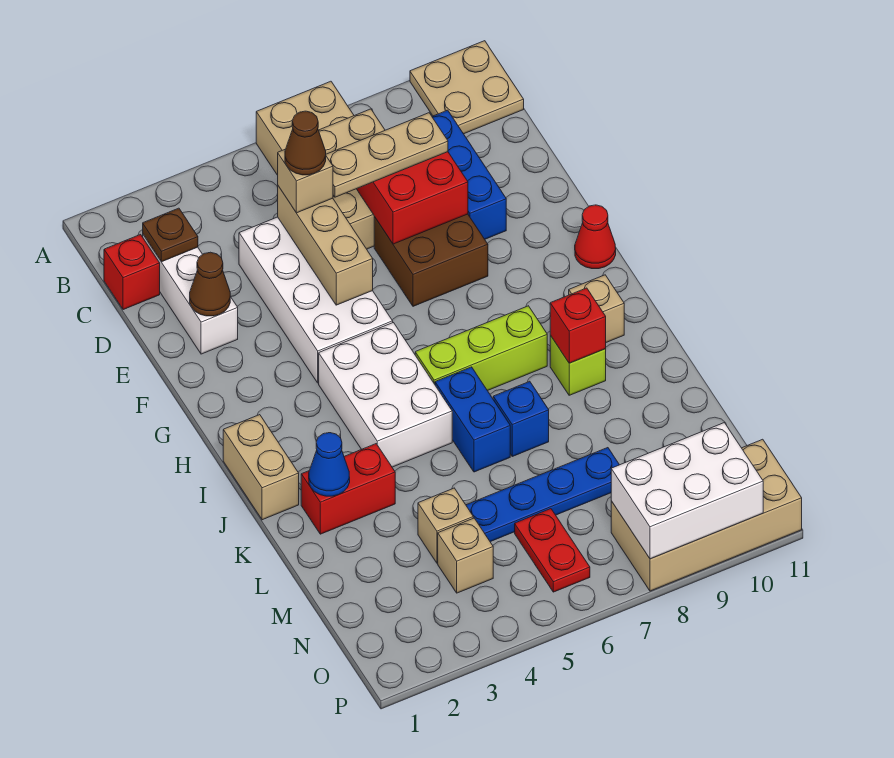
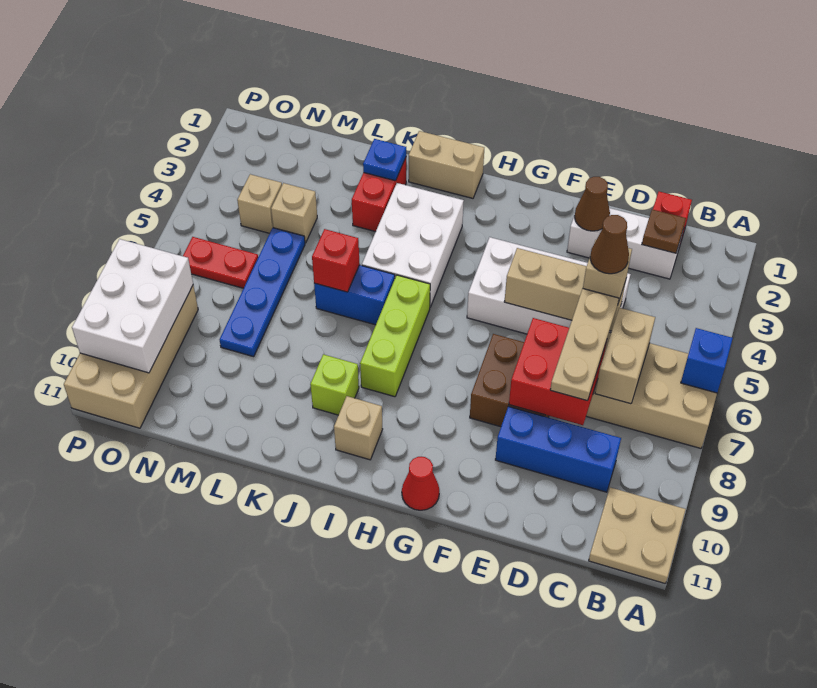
white 2x3 brick [319,323,452,467] -> white 2x3 brick turned to [362,183,464,307]
red 1x1 brick [550,288,606,363] -> red 1x1 brick moved to [312,229,360,292]
blue 1x1 cone [309,433,350,496] -> blue 1x1 plate [363,139,406,181]
blue 1x1 brick [493,381,549,456] -> blue 1x1 brick moved to [681,328,733,393]

